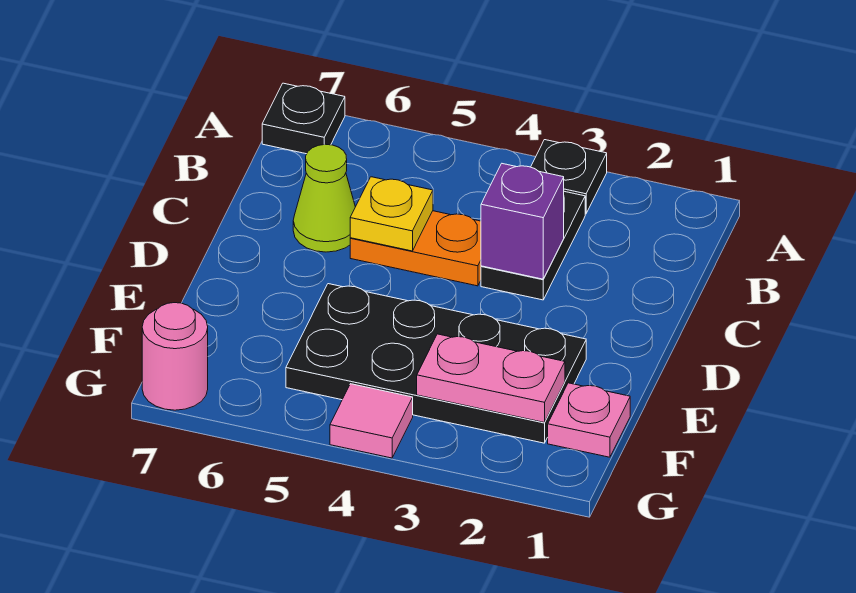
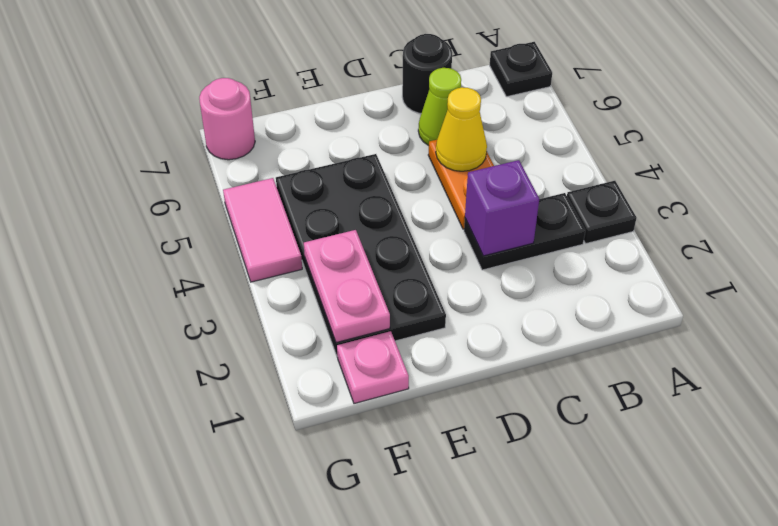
yellow 1x1 plate [350,177,433,251] -> yellow 1x1 cone [436,87,487,171]
none -> black 1x1 round brick [402,34,452,114]
pink 1x1 tile [330,384,413,458] -> pink 1x2 tile [223,178,302,282]

